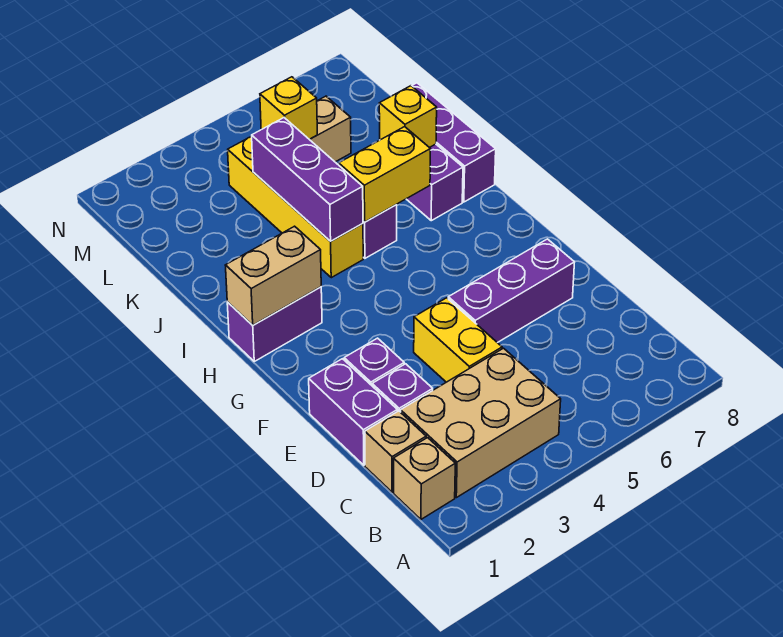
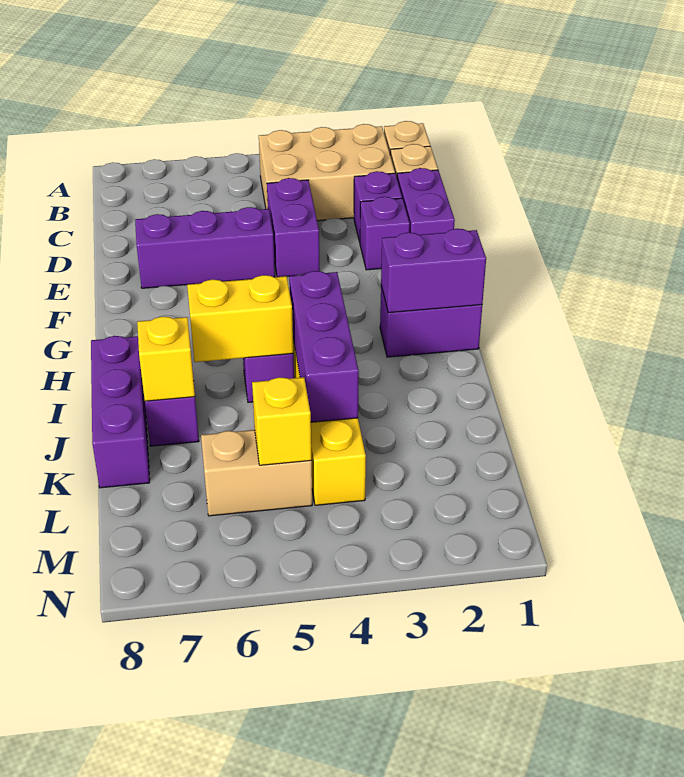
yellow 1x2 brick [414,298,502,382] -> purple 1x2 brick [267,178,320,277]
tan 1x2 brick [225,226,321,325] -> purple 1x2 brick [381,229,486,313]

